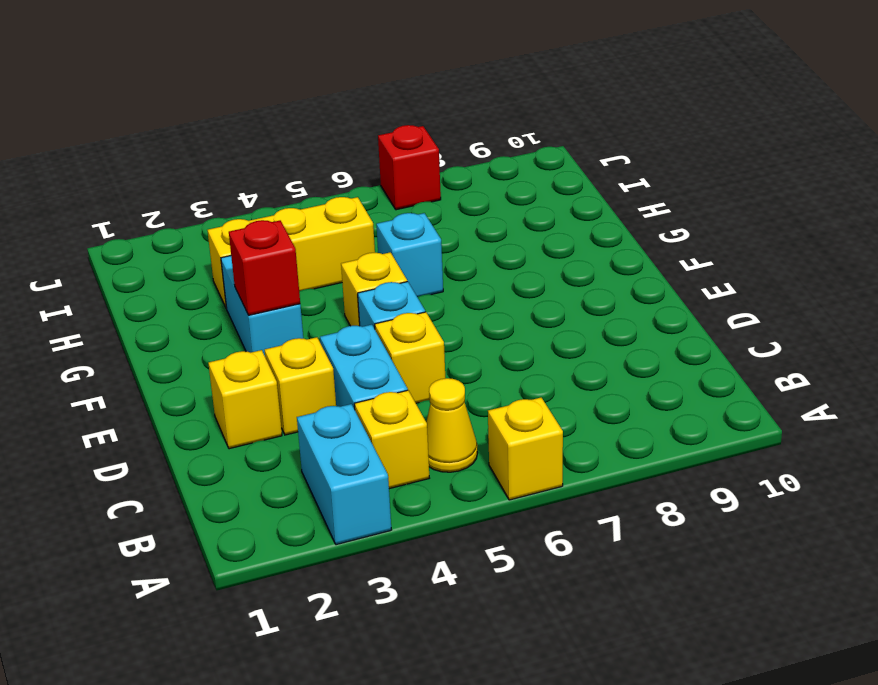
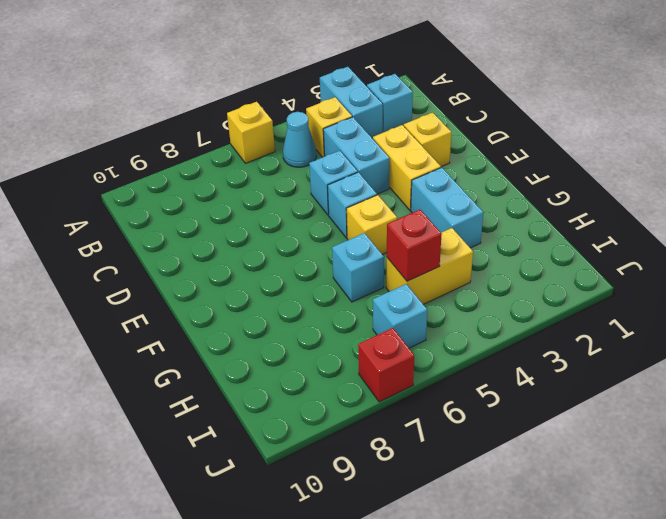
none -> cyan 1x1 brick [367,74,413,132]
yellow 1x1 cone [426,378,477,472] -> cyan 1x1 cone [283,112,316,167]
yellow 1x1 brick [265,337,336,435] -> yellow 1x2 brick [373,125,441,210]
yellow 1x1 brick [375,312,445,403] -> cyan 1x1 brick [309,150,358,215]
red 1x1 brick [229,220,300,315] -> red 1x1 brick moved to [387,210,442,281]
yellow 1x3 brick [208,197,375,309] -> yellow 1x2 brick [386,228,473,304]
none -> cyan 1x1 brick [373,284,427,348]

